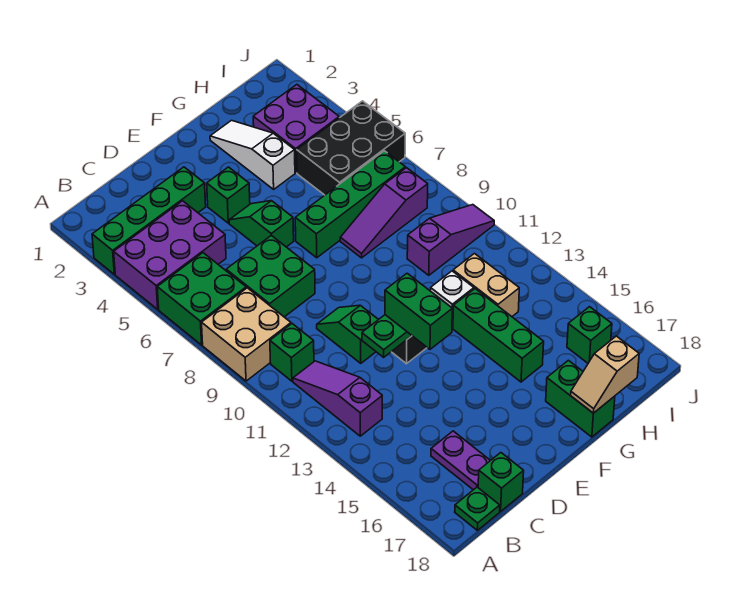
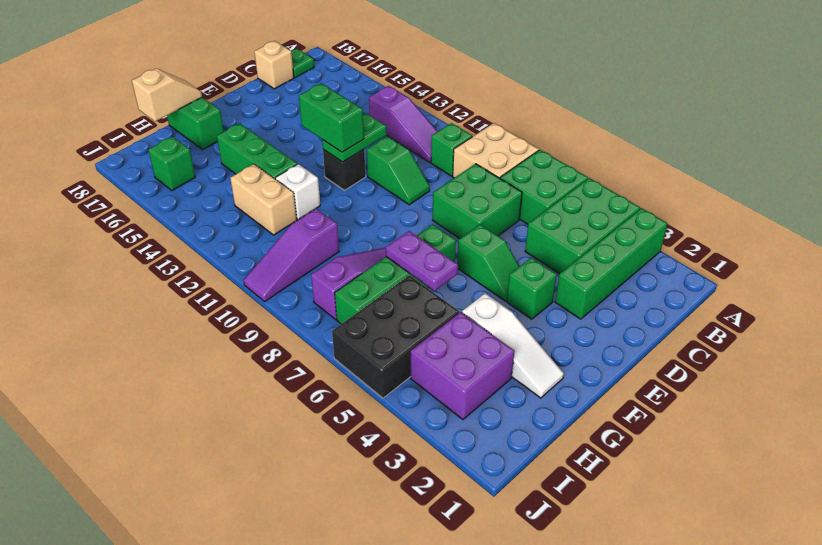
purple 2x3 brick [114,201,226,309] -> green 2x3 brick [525,178,640,274]
purple 1x2 plate [431,431,491,490] -> purple 1x2 plate moved to [386,231,458,291]
green 1x1 brick [478,453,524,511] -> tan 1x1 brick [254,41,294,89]

